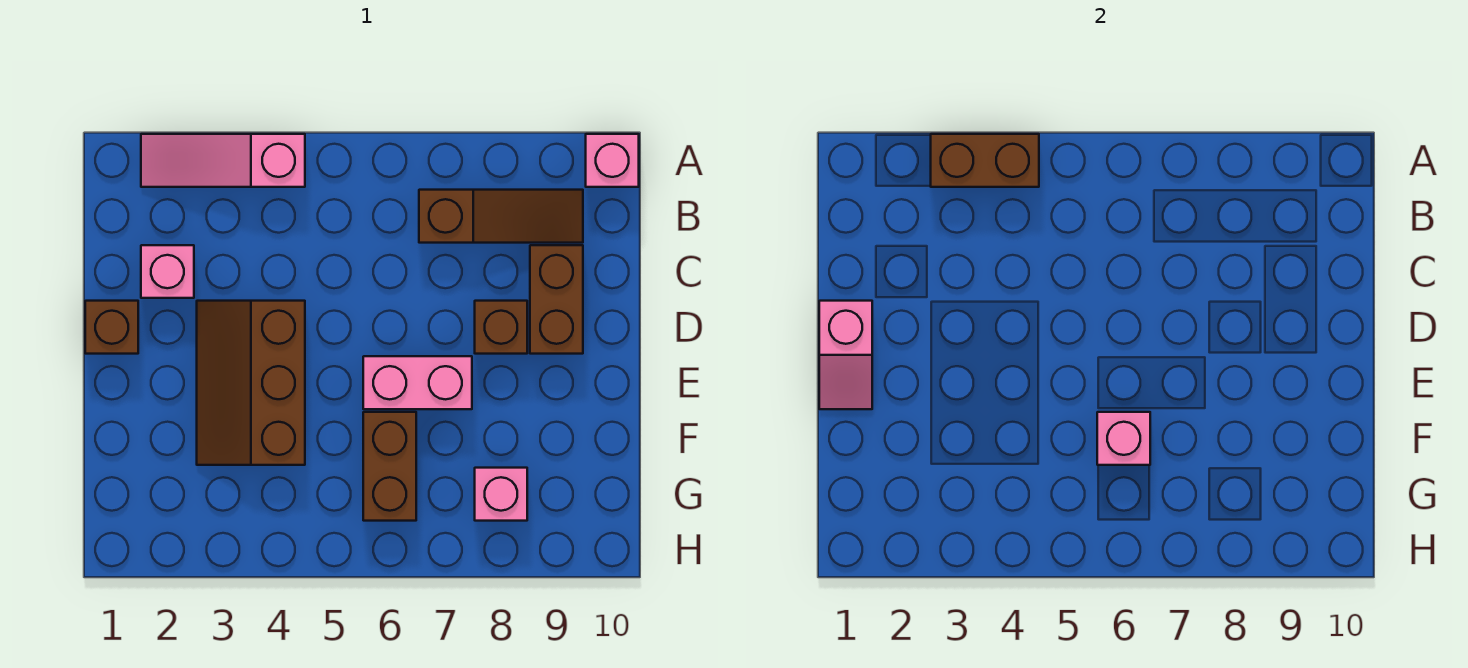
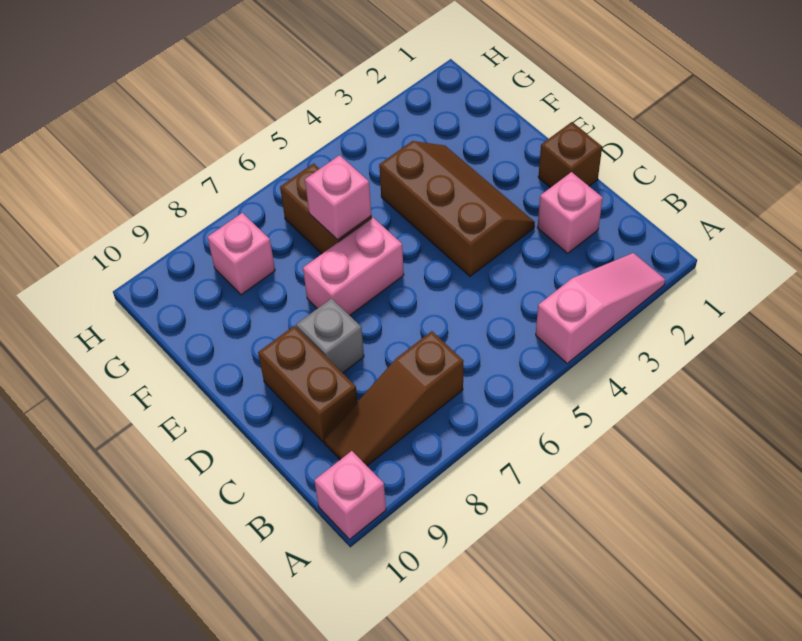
brown 1x2 brick [931,134,1039,187] -> none
pink 1x2 slope [819,301,872,409] -> none
brown 1x1 brick [475,301,527,354] -> grey 1x1 brick [296,298,364,373]

